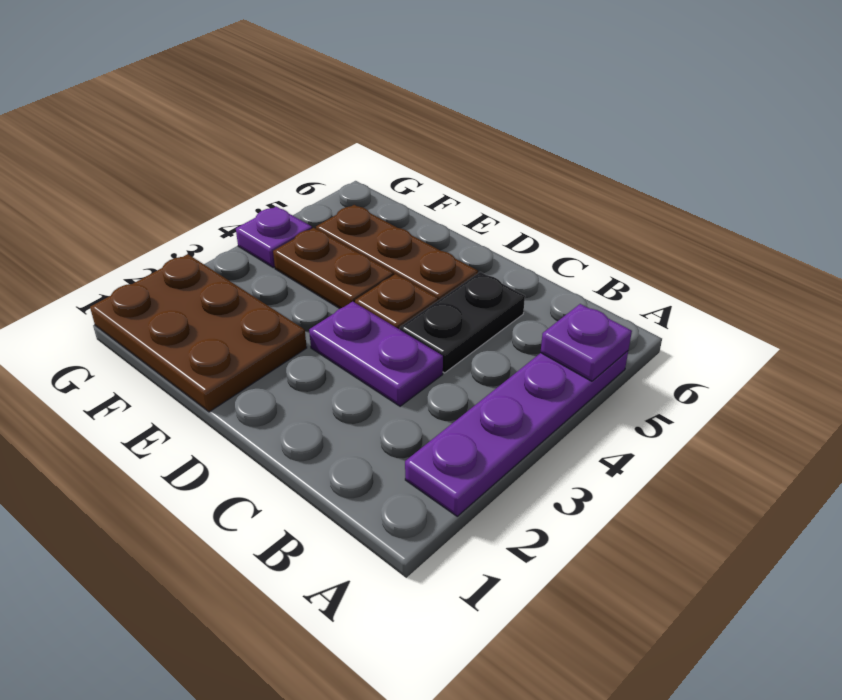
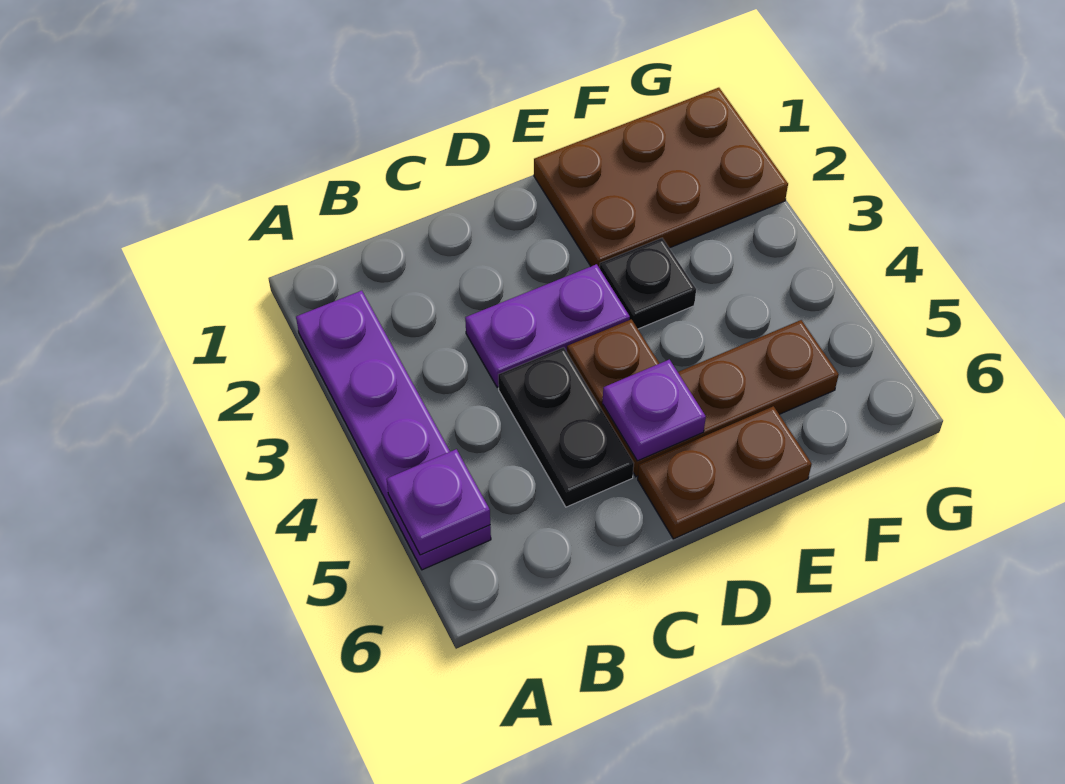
none -> black 1x1 plate [600,238,696,329]
brown 1x2 plate [273,228,394,308] -> brown 1x2 plate moved to [638,406,812,539]
purple 1x1 plate [236,206,312,268] -> purple 1x1 plate moved to [602,360,706,461]

